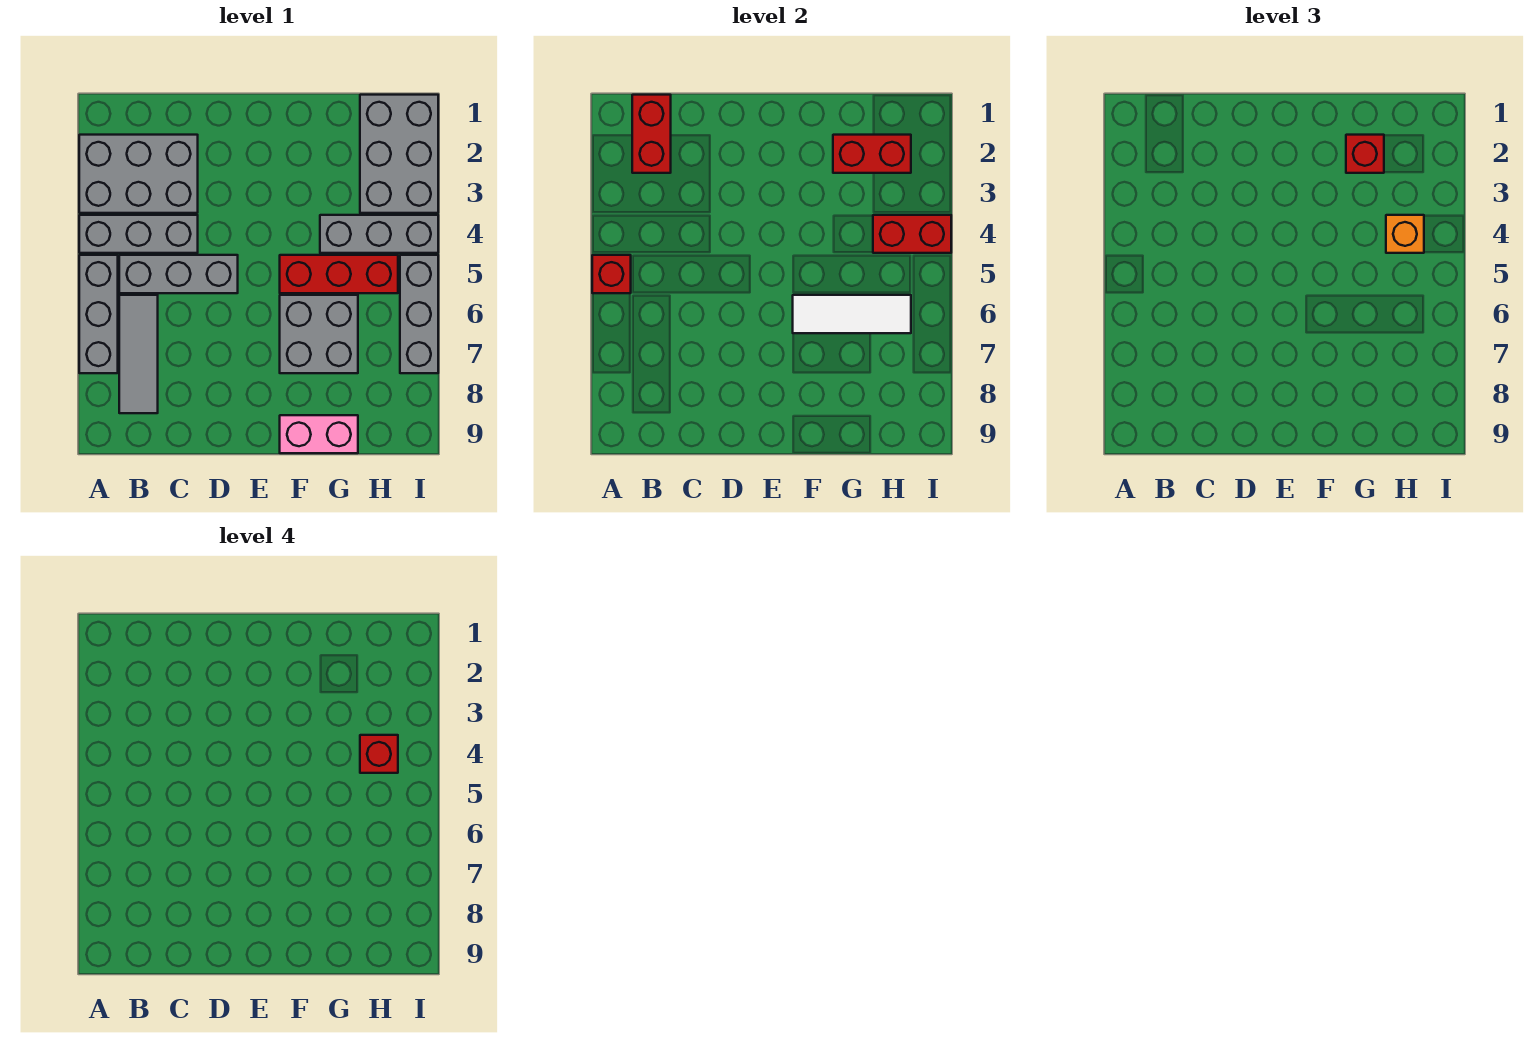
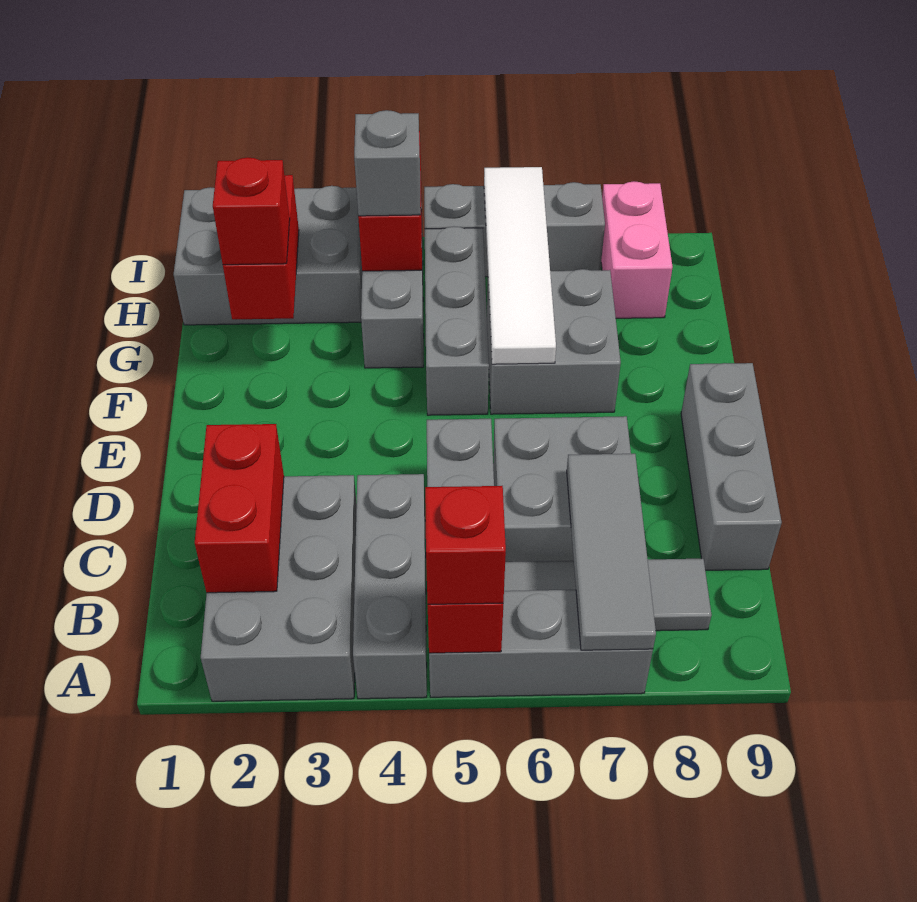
none -> grey 1x3 tile [567,454,656,650]
red 1x2 brick [632,95,671,173] -> red 1x2 brick turned to [195,424,284,593]
none -> grey 2x2 brick [493,416,631,562]
none -> grey 1x3 brick [681,363,782,570]
red 1x3 brick [280,255,398,293] -> grey 1x3 brick [425,226,489,415]
white 1x3 tile [793,295,911,333] -> white 1x4 tile [484,167,556,364]
pink 1x2 brick [280,415,358,453] -> pink 1x2 brick moved to [601,181,673,318]
orange 1x1 brick [1386,215,1424,253] -> grey 1x1 brick [354,110,421,216]
red 1x1 brick [360,735,398,773] -> red 1x1 brick moved to [425,486,506,604]

